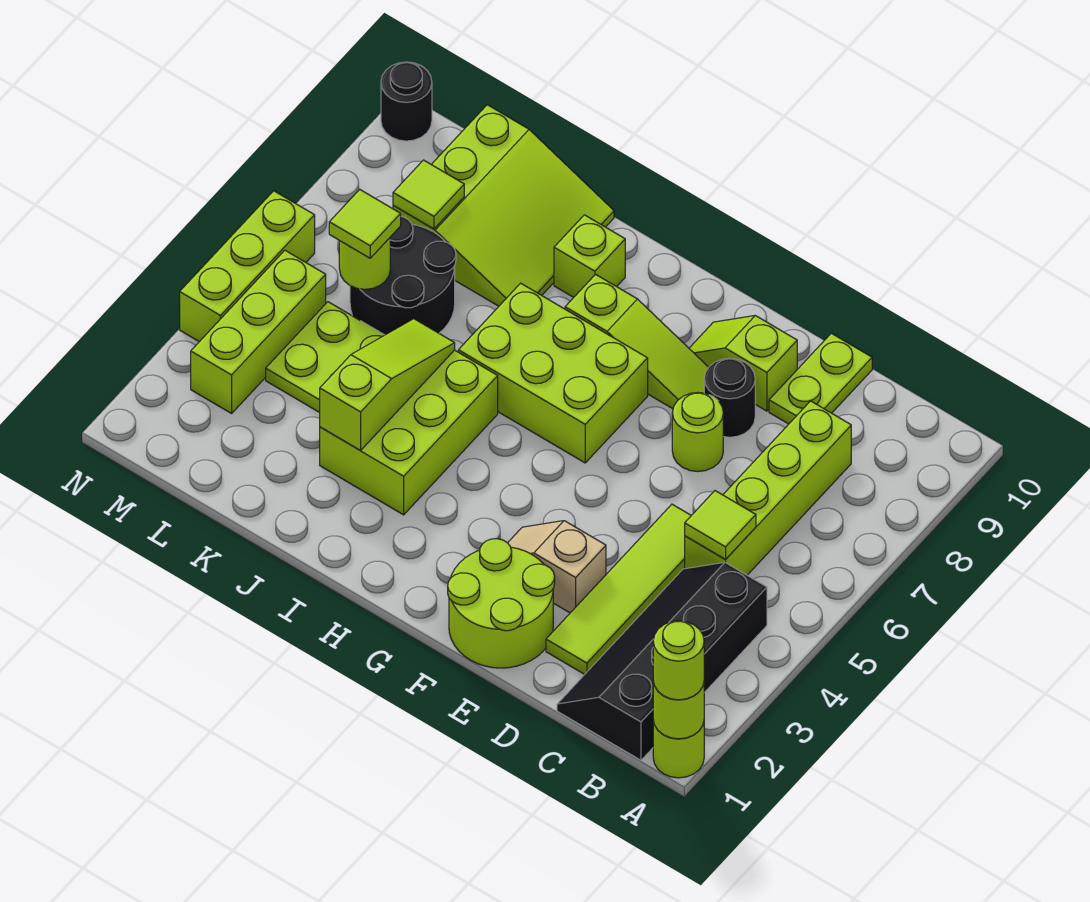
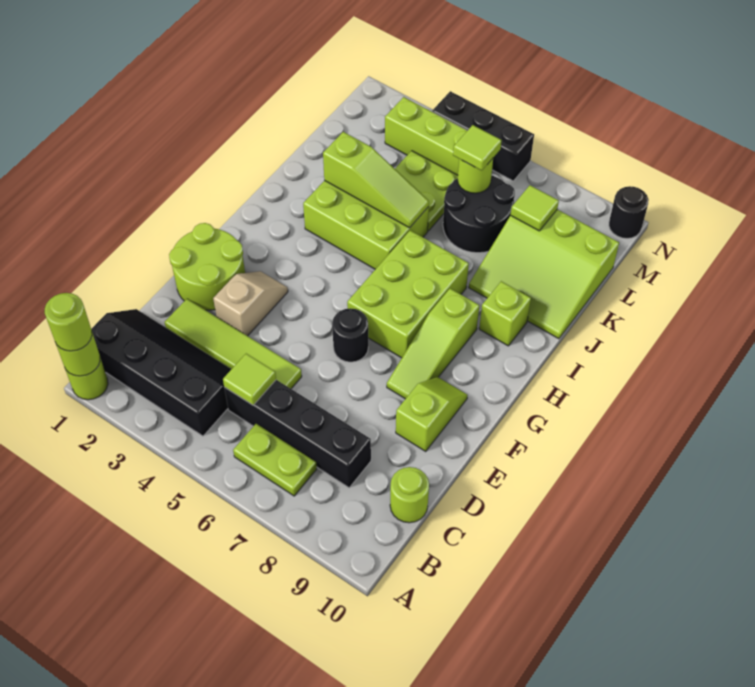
lime 1x4 brick [685,401,851,575] -> black 1x4 brick [224,380,371,488]
lime 1x2 plate [769,333,872,424] -> lime 1x2 plate moved to [233,424,317,496]
lime 1x1 round brick [672,393,723,472] -> lime 1x1 round brick moved to [390,467,429,523]
black 1x1 round brick [704,358,755,437] -> black 1x1 round brick moved to [332,308,368,362]
lime 1x3 brick [180,191,315,342] -> black 1x3 brick [432,91,534,181]

